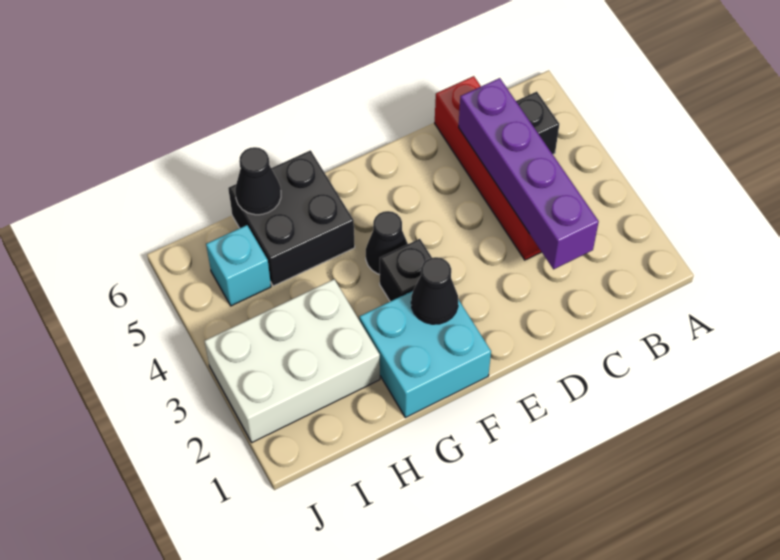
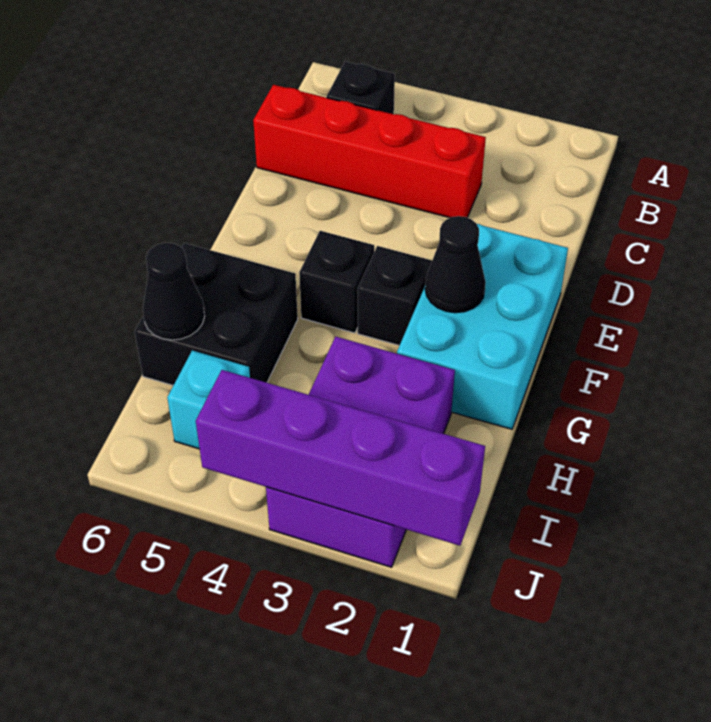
purple 1x4 brick [459,78,599,269] -> purple 1x4 brick moved to [196,370,485,546]
cyan 2x2 brick [360,291,491,418] -> cyan 2x3 brick [397,224,568,429]
black 1x1 cone [366,211,408,275] -> black 1x1 brick [299,231,374,333]
white 2x3 brick [205,279,380,442] -> purple 2x3 brick [266,337,455,567]

